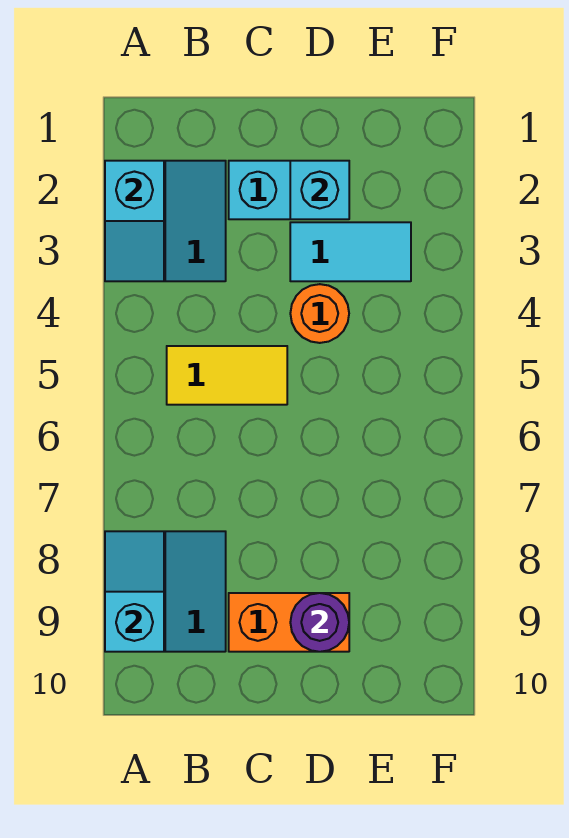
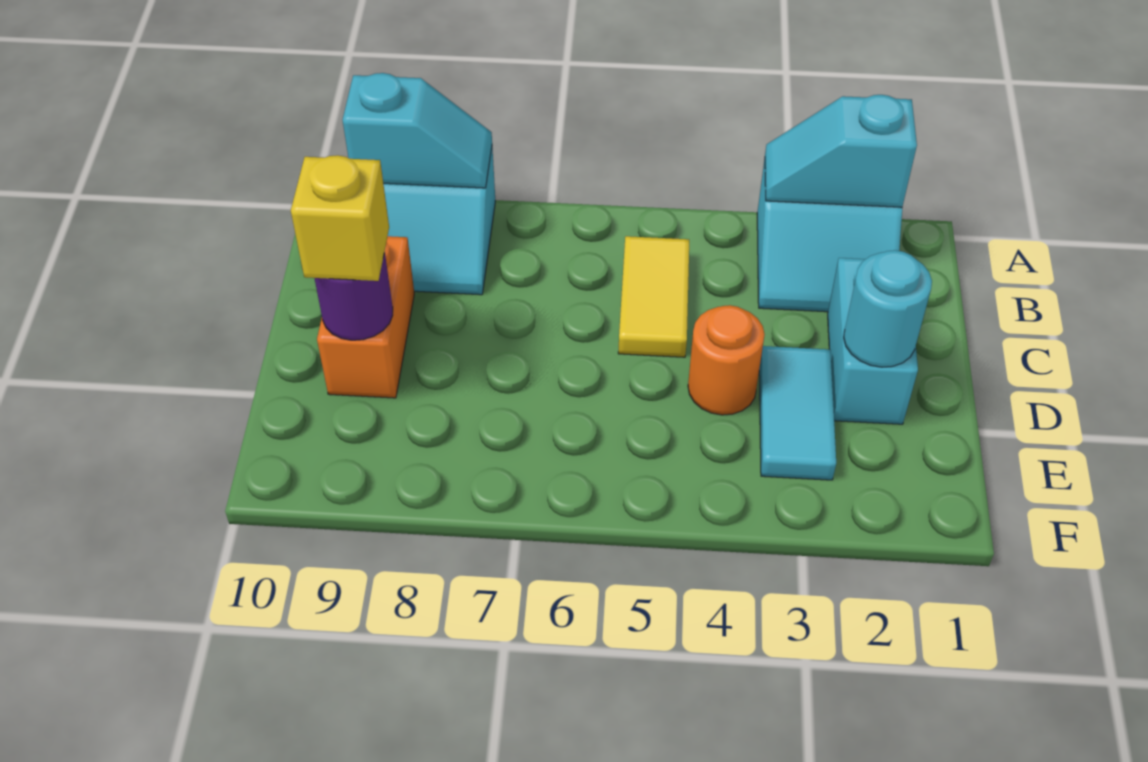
cyan 1x1 brick [290,161,349,219] -> cyan 1x1 round brick [844,250,932,367]
none -> yellow 1x1 brick [291,155,389,281]

